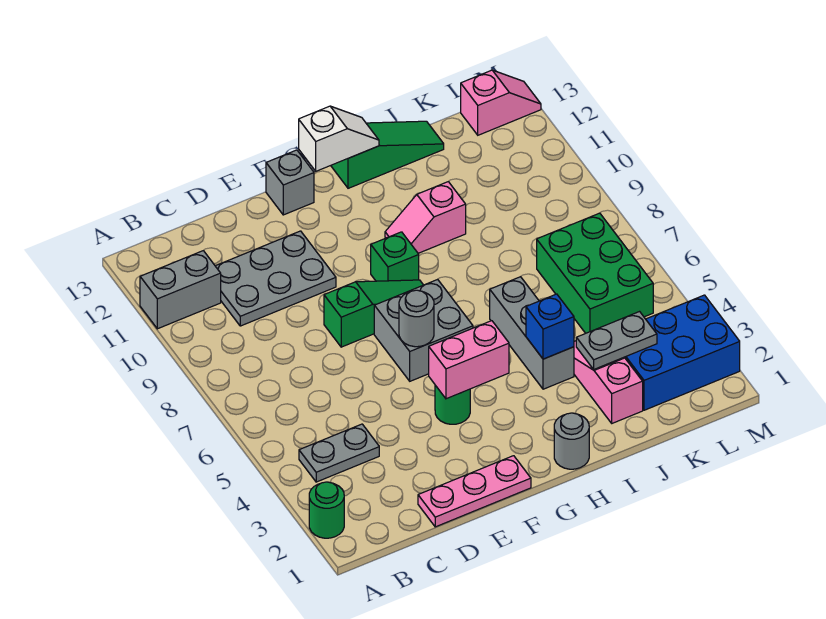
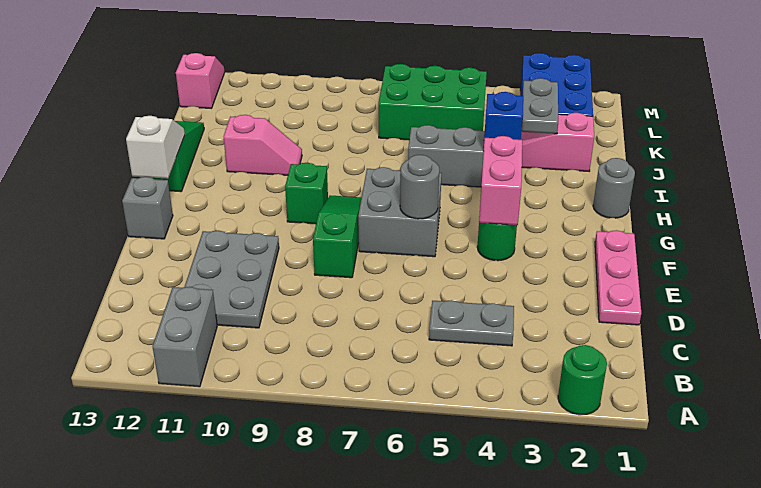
grey 1x2 plate [299,424,379,482] -> grey 1x2 plate turned to [429,300,514,346]
pink 1x2 slope [385,182,466,253] -> pink 1x2 slope turned to [224,115,302,175]

